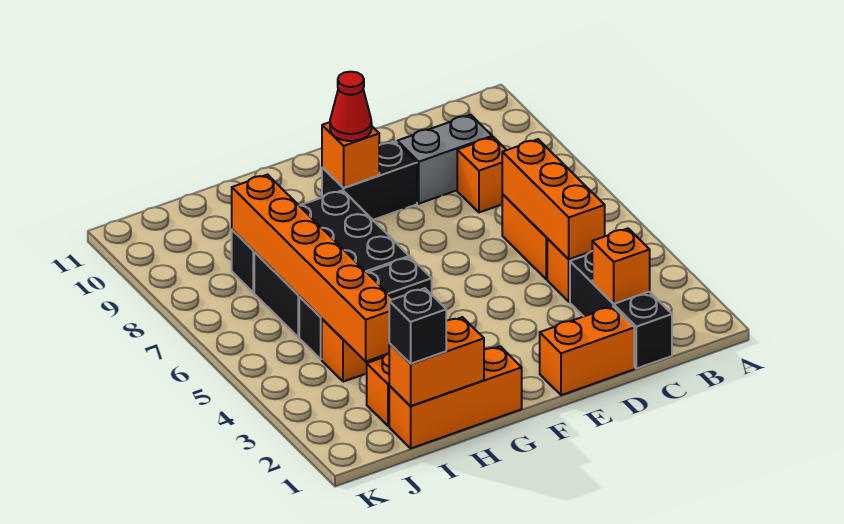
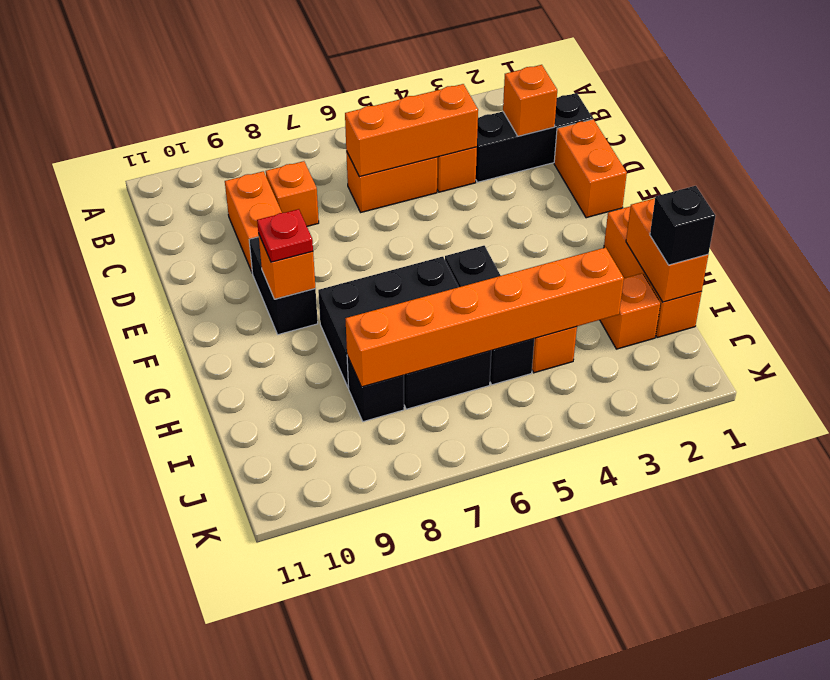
grey 1x2 brick [397,115,492,204] -> orange 1x2 brick [225,171,282,272]
red 1x1 cone [330,72,372,141] -> red 1x1 plate [257,209,313,262]

